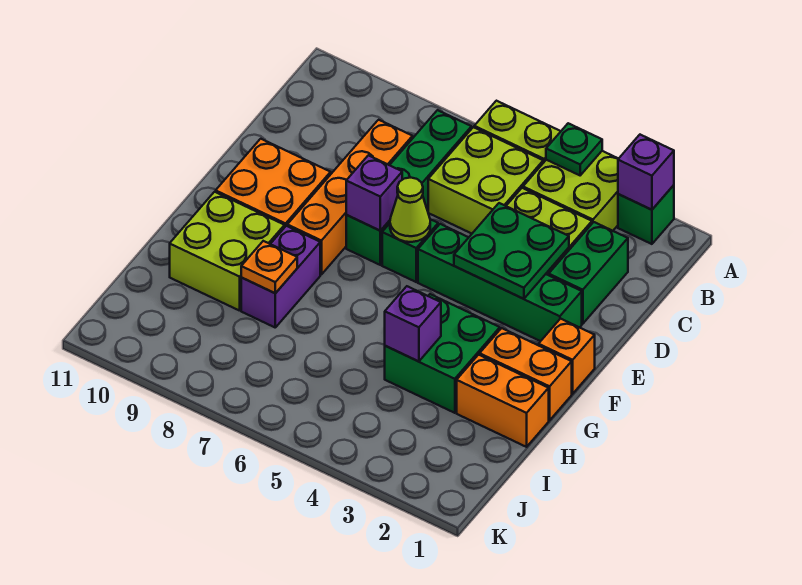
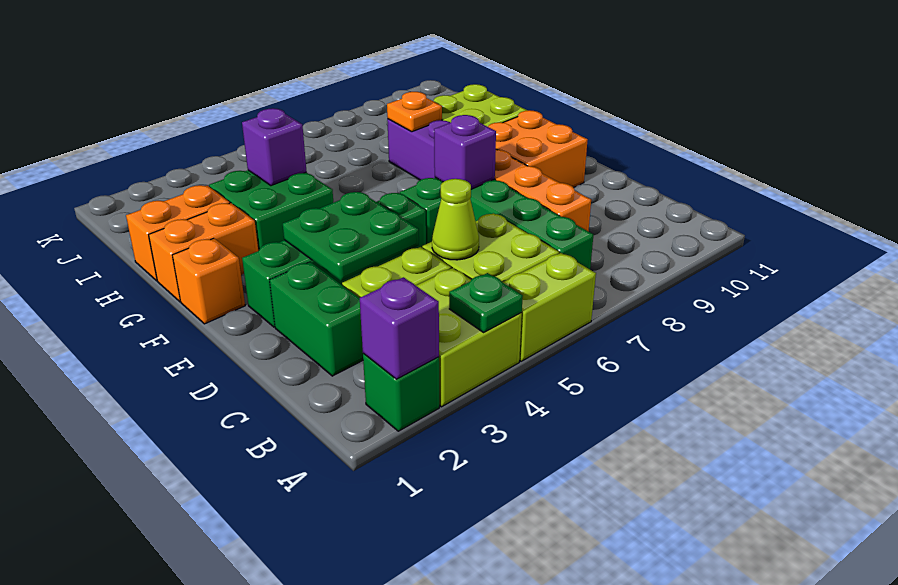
lime 1x1 cone [390,178,430,242] -> lime 1x1 cone moved to [432,179,479,260]

